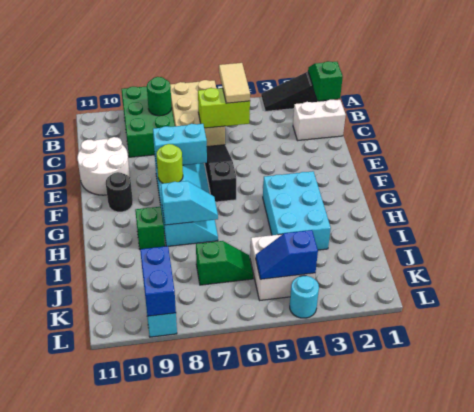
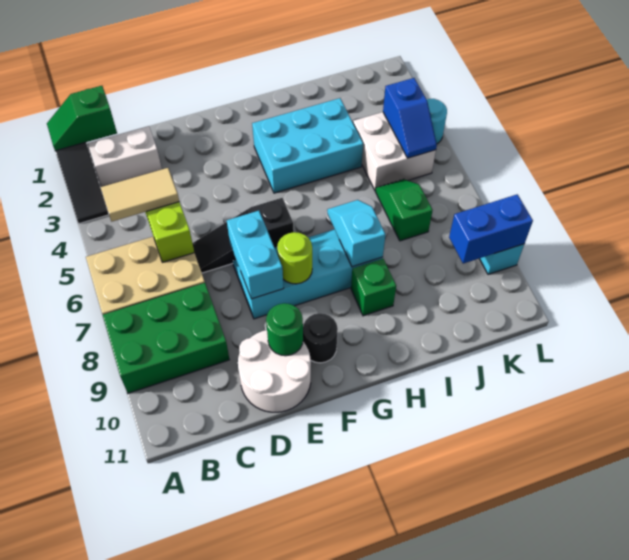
green 1x1 round brick [147,77,172,116] -> green 1x1 round brick moved to [266,303,303,356]
white 1x2 brick [293,100,346,141] -> white 1x2 brick turned to [88,126,162,187]

